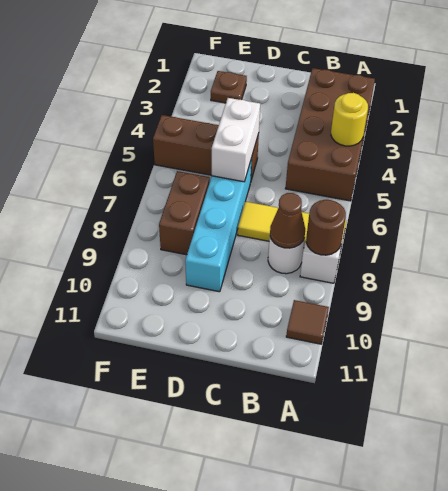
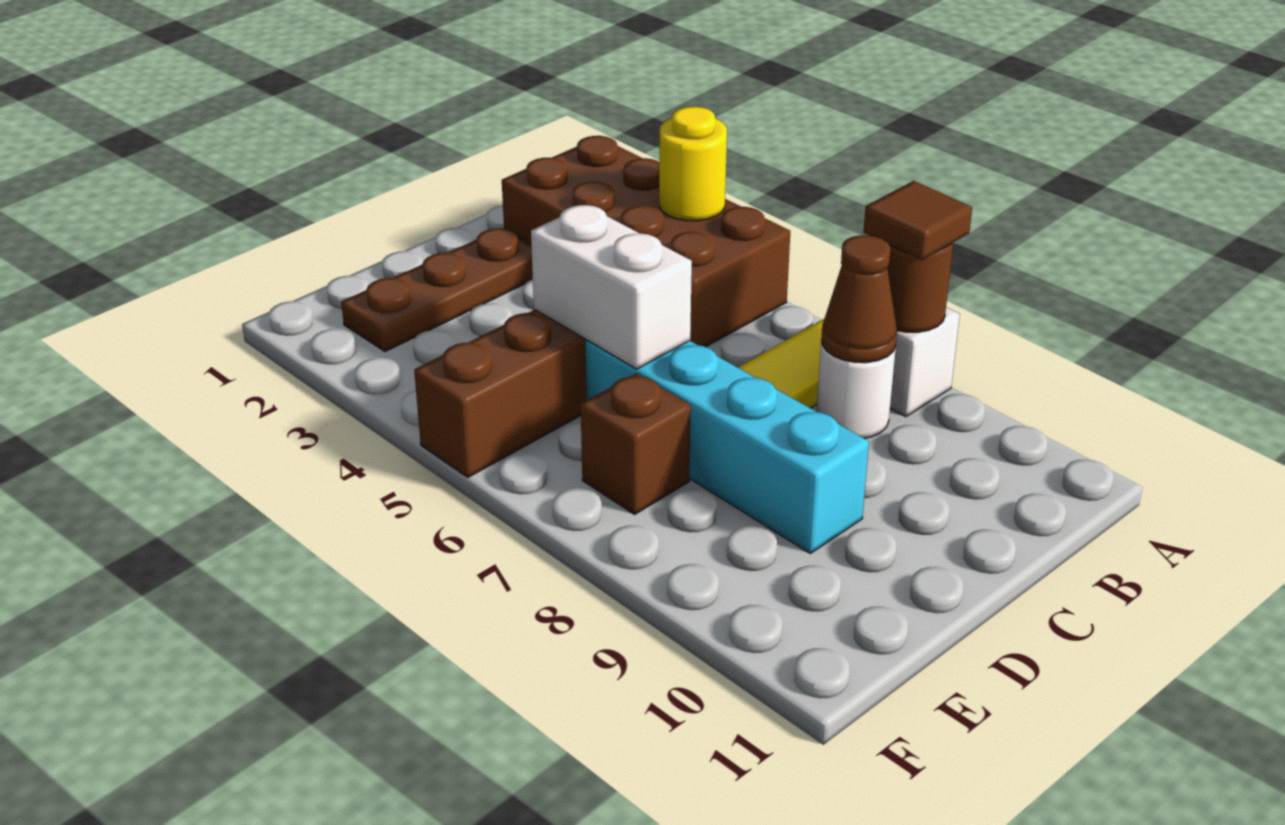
brown 1x1 tile [286,300,329,344] -> brown 1x1 tile moved to [863,181,972,260]
brown 1x1 plate [211,71,247,103] -> brown 1x3 plate [341,228,533,352]
brown 1x2 brick [159,171,210,255] -> brown 1x1 brick [581,373,691,514]

